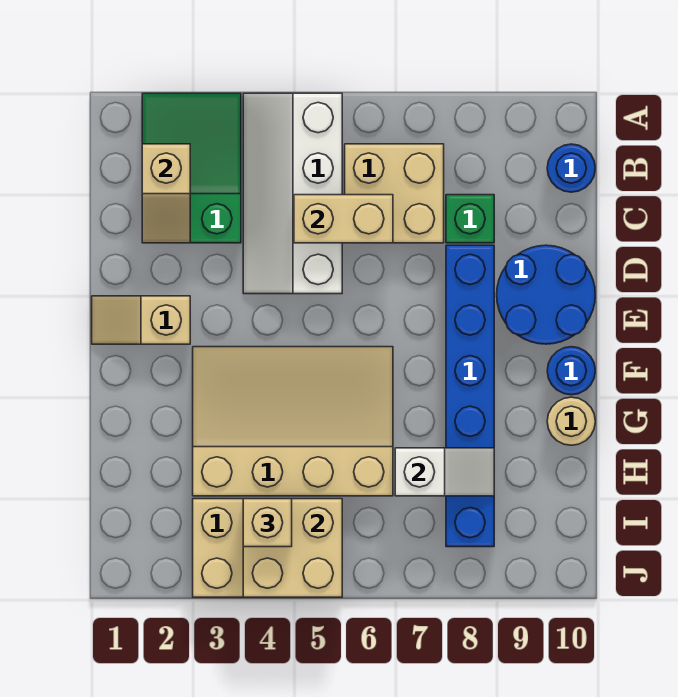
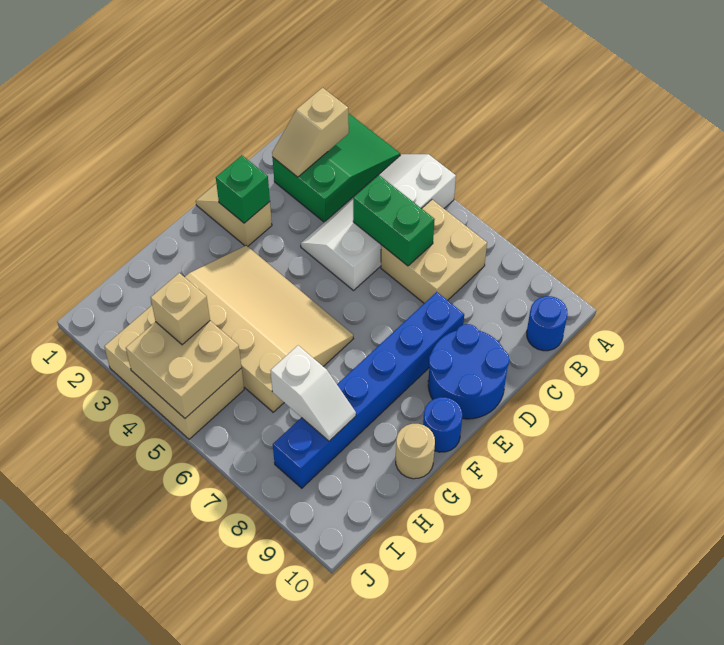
tan 1x2 brick [294,195,393,243] -> green 1x2 brick [353,175,435,266]
green 1x1 brick [446,195,494,243] -> green 1x1 brick moved to [216,155,270,223]

